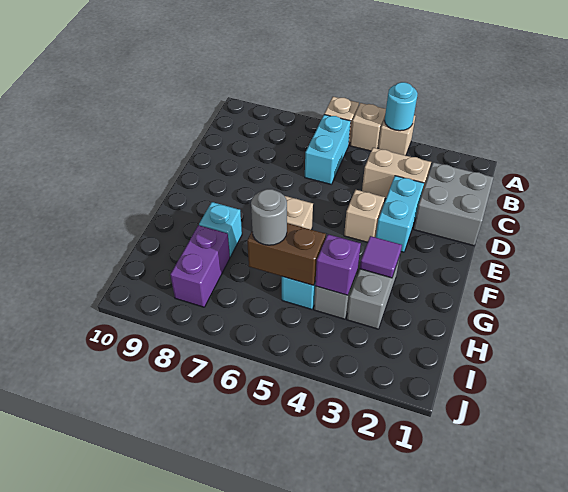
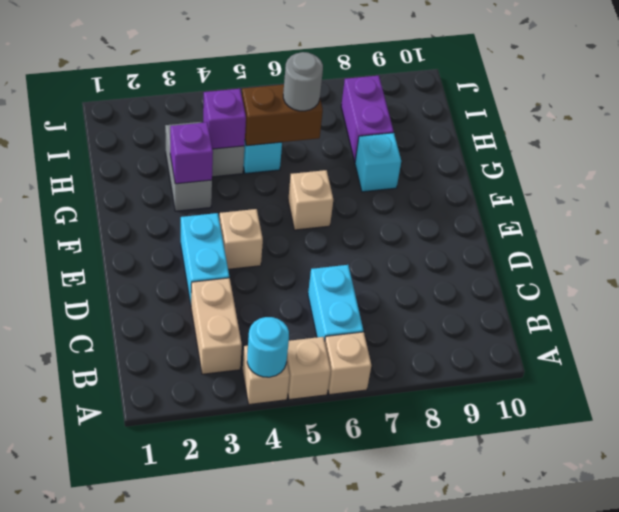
grey 2x2 brick [414,162,494,246] -> none
tan 1x2 brick [362,148,431,199] -> tan 1x2 brick turned to [191,278,242,374]
purple 1x1 tile [360,236,402,278] -> purple 1x1 brick [170,122,213,184]

